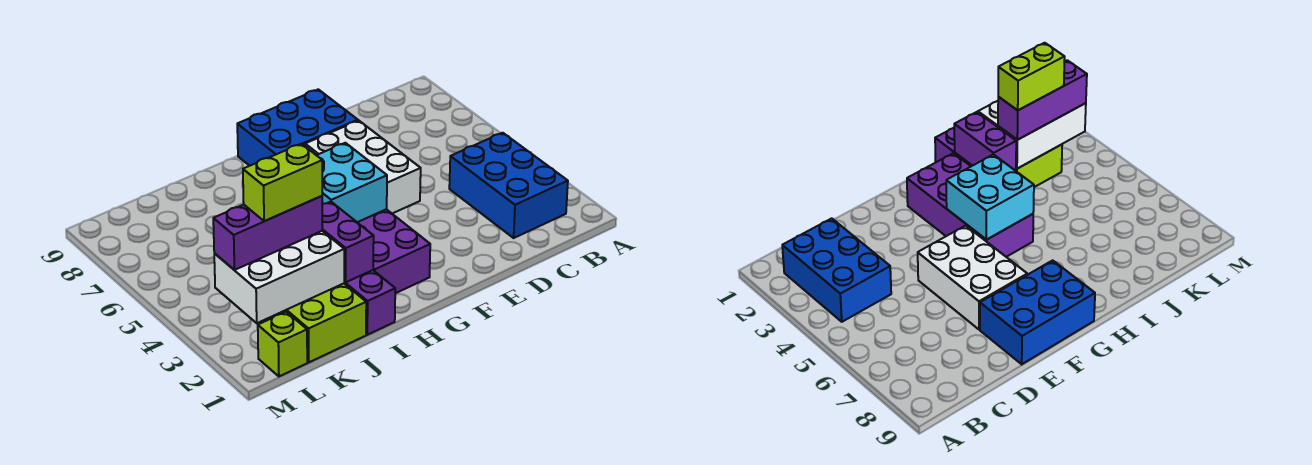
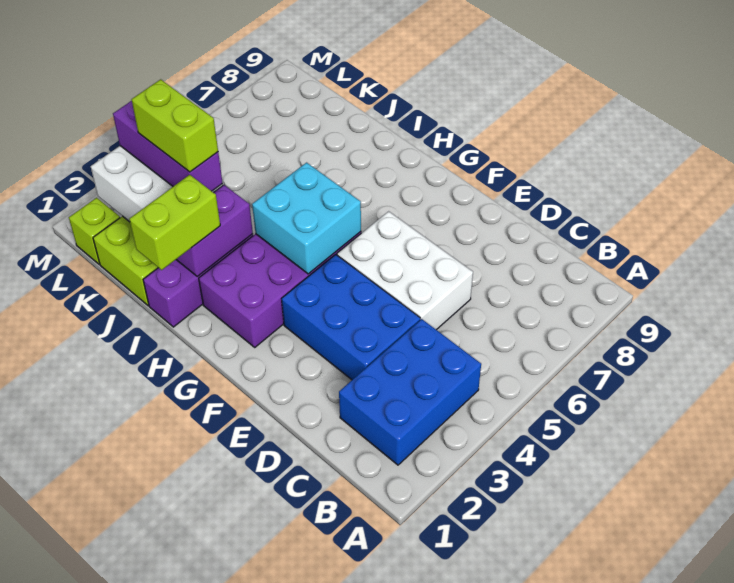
white 2x3 brick [305,121,421,213] -> white 2x3 brick turned to [337,211,473,330]
blue 2x3 brick [237,89,358,166] -> blue 2x3 brick moved to [282,254,420,380]
none -> lime 1x2 brick [129,175,220,270]

